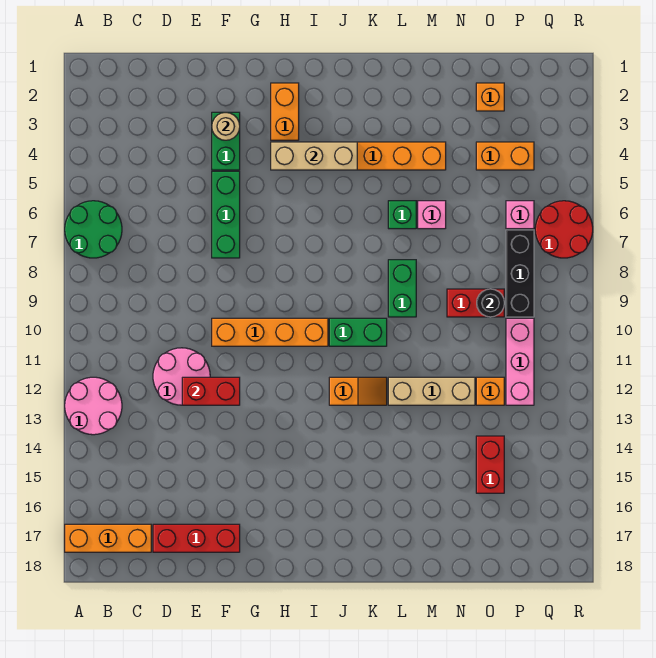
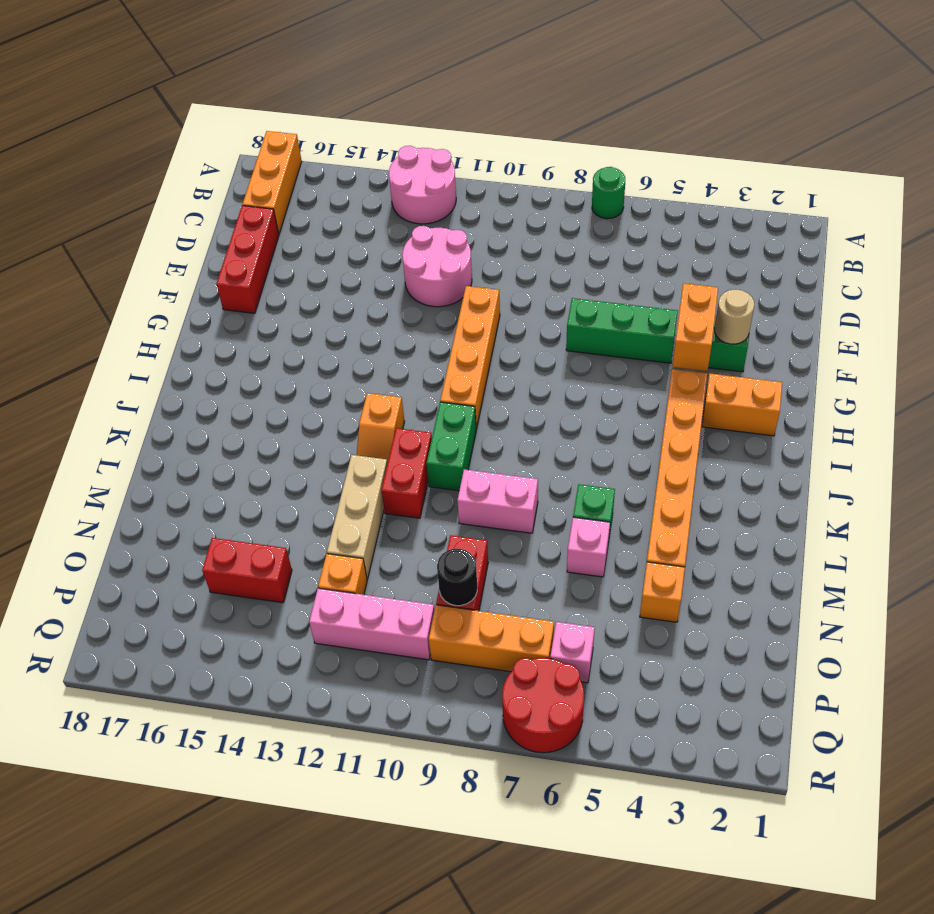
green 2x2 round brick [65,201,122,258] -> green 1x1 round brick [592,167,625,219]
red 1x2 brick [182,377,240,405] -> red 1x2 brick moved to [381,428,432,518]
tan 1x3 brick [271,142,357,170] -> none
green 1x2 brick [388,260,416,317] -> pink 1x2 brick [457,469,538,533]
orange 1x1 brick [476,83,504,111] -> orange 1x1 brick moved to [640,562,685,622]
orange 1x2 brick [476,142,534,170] -> orange 1x2 brick moved to [672,283,718,371]
black 1x3 brick [506,230,534,317] -> orange 1x3 brick [429,605,554,672]

